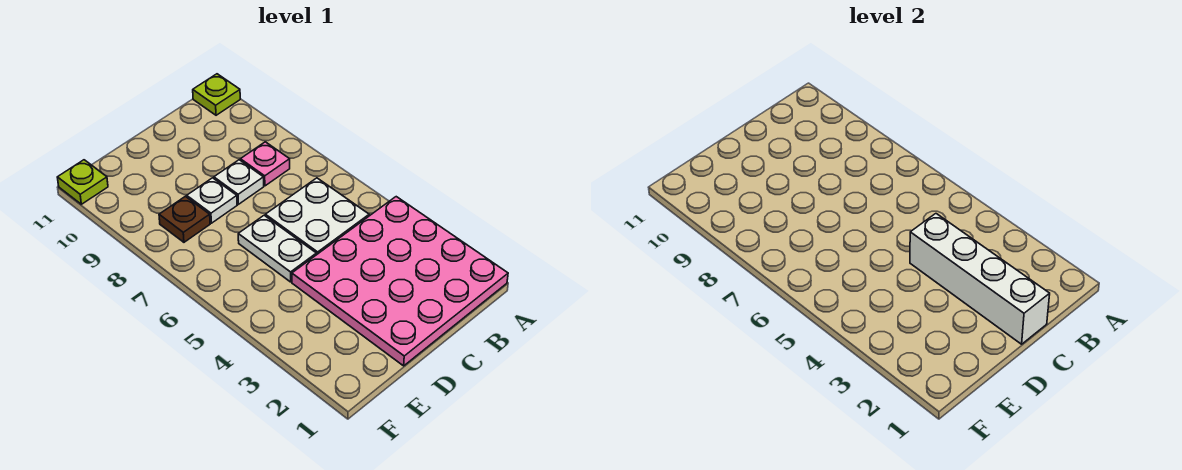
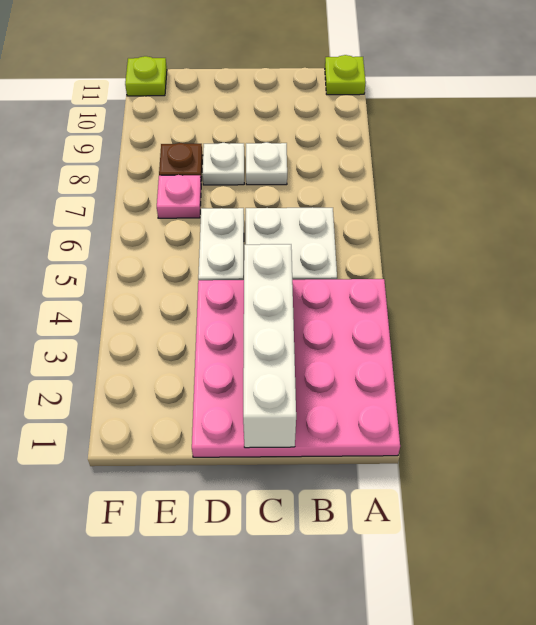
pink 1x1 plate [240,142,290,186] -> pink 1x1 plate moved to [157,175,201,218]

